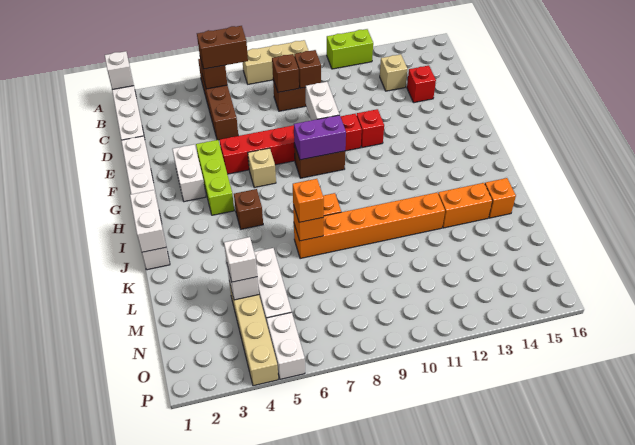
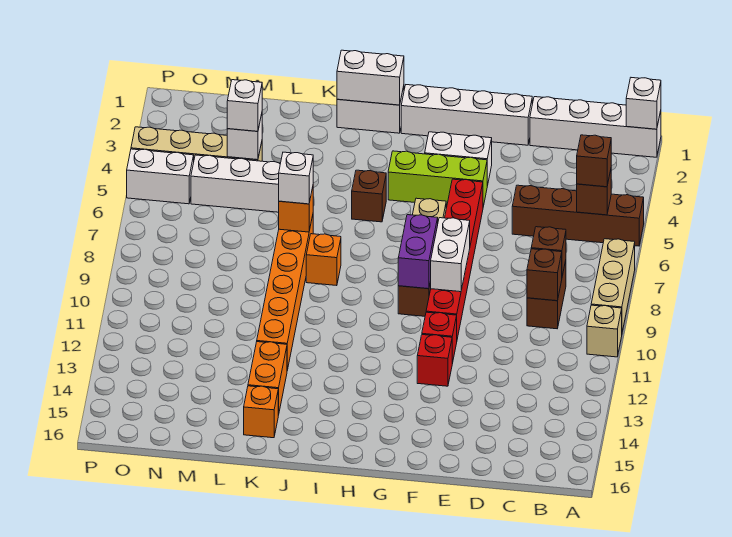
lime 1x2 brick [327,29,373,69] -> none
brown 1x2 brick [197,26,248,69] -> brown 1x1 brick [577,135,611,187]
tan 1x1 brick [380,54,407,91] -> tan 1x1 brick moved to [587,305,622,357]
red 1x1 brick [407,66,436,103] -> red 1x1 brick moved to [417,335,452,386]
white 1x2 brick [305,82,339,120] -> white 1x2 brick turned to [431,218,470,292]
orange 1x1 brick [293,179,324,222] -> white 1x1 brick [279,152,313,204]

